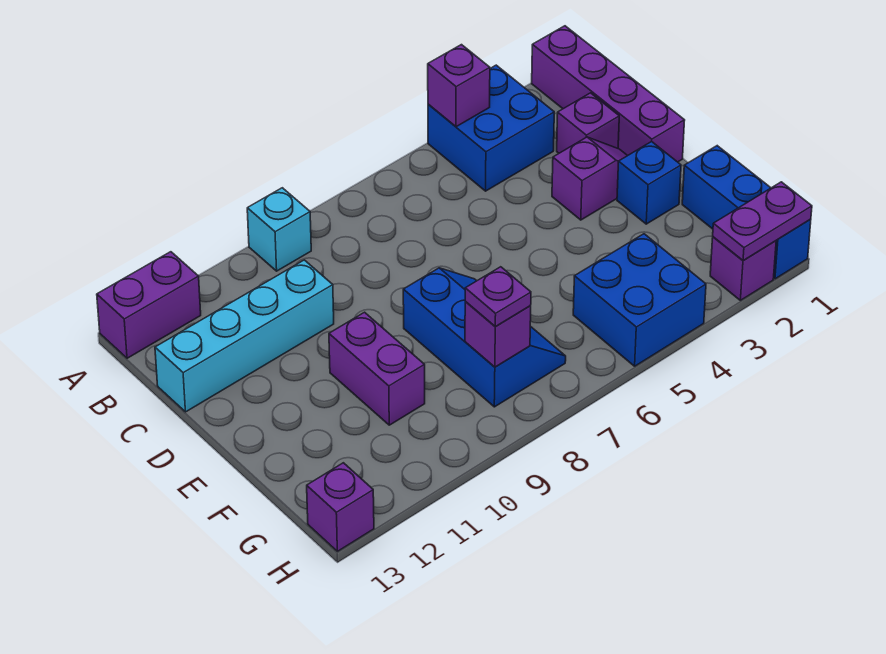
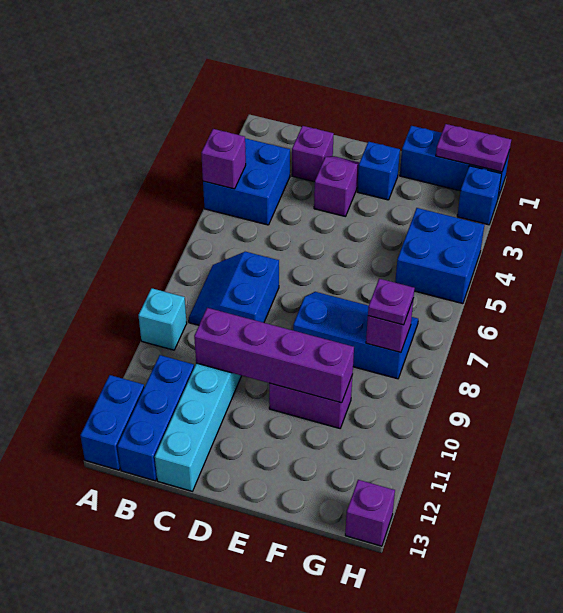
purple 1x4 brick [532,26,685,162] -> purple 1x4 brick moved to [194,308,354,403]
purple 1x2 brick [97,252,201,358] -> blue 1x2 brick [80,375,144,470]
none -> blue 2x2 slope [189,252,279,325]
none -> blue 1x3 brick [117,355,194,481]
purple 1x2 plate [713,182,812,261] -> purple 1x2 plate turned to [436,124,511,172]
purple 1x1 brick [710,237,776,300] -> blue 1x1 brick [457,166,502,225]

